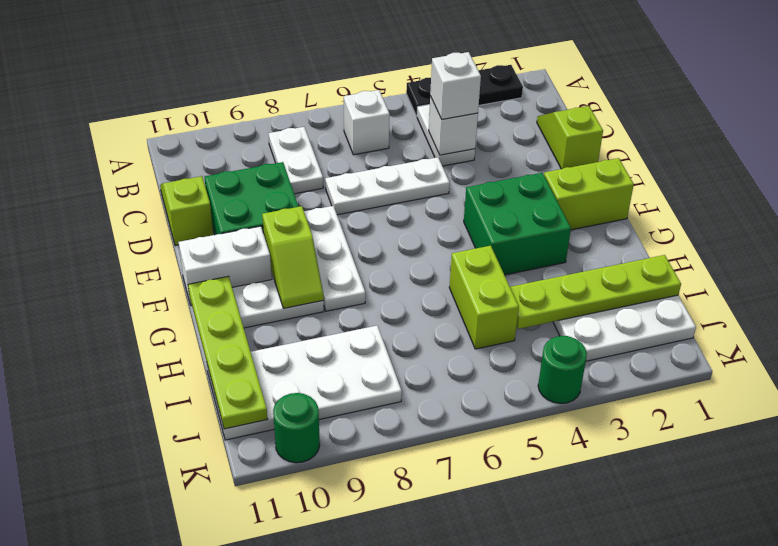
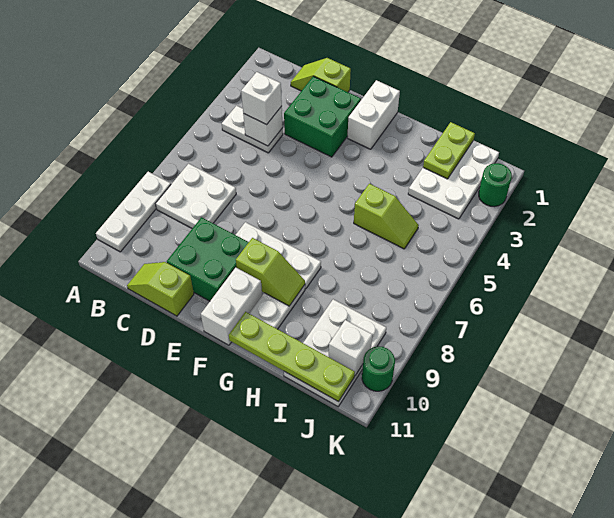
black 1x3 plate [406,65,523,116] -> none
white 1x1 brick [344,90,390,155] -> white 1x1 brick moved to [329,320,372,375]
white 1x2 plate [269,127,323,194] -> white 2x2 plate [156,164,236,228]
white 1x3 plate [325,157,450,215] -> white 1x3 plate moved to [96,172,171,252]
lime 1x2 brick [544,158,634,230] -> white 1x2 brick [347,80,400,149]
green 2x2 brick [464,173,571,275] -> green 2x2 brick moved to [284,76,361,157]
lime 1x2 brick [449,246,519,349] -> lime 1x2 slope [354,184,419,249]
lime 1x4 plate [510,255,681,329] -> lime 1x2 plate [423,122,475,179]
white 2x4 plate [206,326,402,440] -> white 2x3 plate [284,299,386,406]
green 1x1 round brick [538,336,587,404] -> green 1x1 round brick moved to [479,163,512,207]

